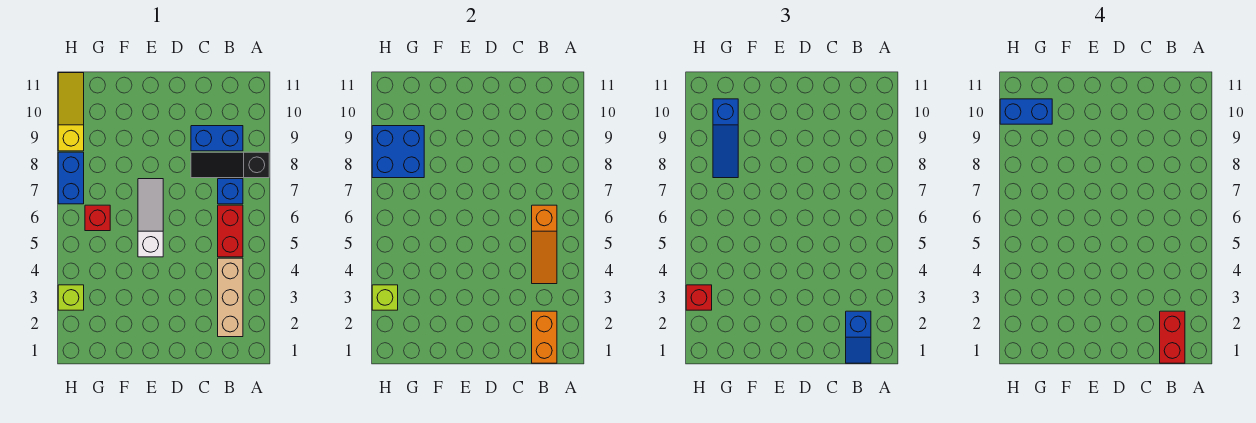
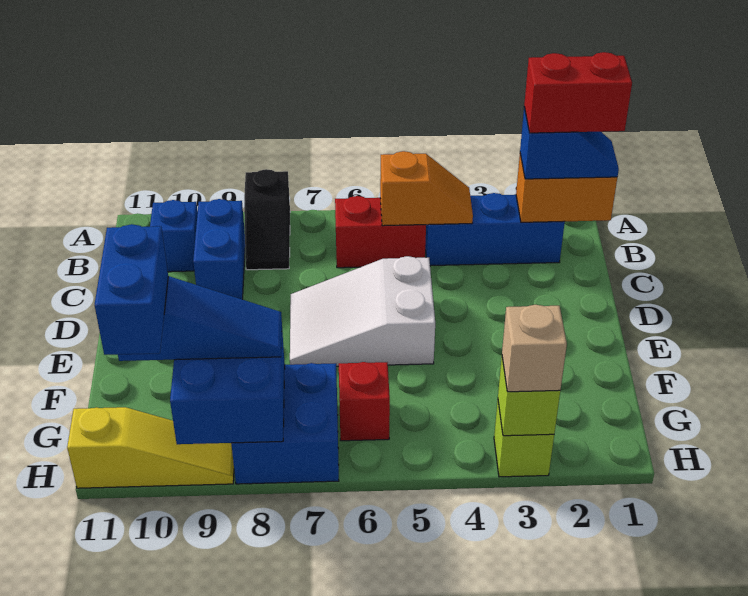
black 1x3 slope [191,152,269,178] -> black 1x2 slope [244,169,290,270]
tan 1x3 brick [218,258,243,337] -> blue 1x3 brick [425,193,565,266]
orange 1x3 slope [532,205,557,284] -> orange 1x2 slope [380,151,473,226]
blue 1x1 brick [218,179,243,204] -> blue 1x1 brick moved to [150,200,198,272]
white 1x3 slope [138,179,163,257] -> white 2x3 slope [290,256,435,366]
red 1x1 brick [686,285,712,310] -> tan 1x1 brick [502,305,567,392]
blue 1x2 brick [58,152,84,204] -> blue 2x2 brick [231,363,339,484]
yellow 1x3 slope [58,73,84,151] -> yellow 1x3 slope turned to [67,407,234,488]

